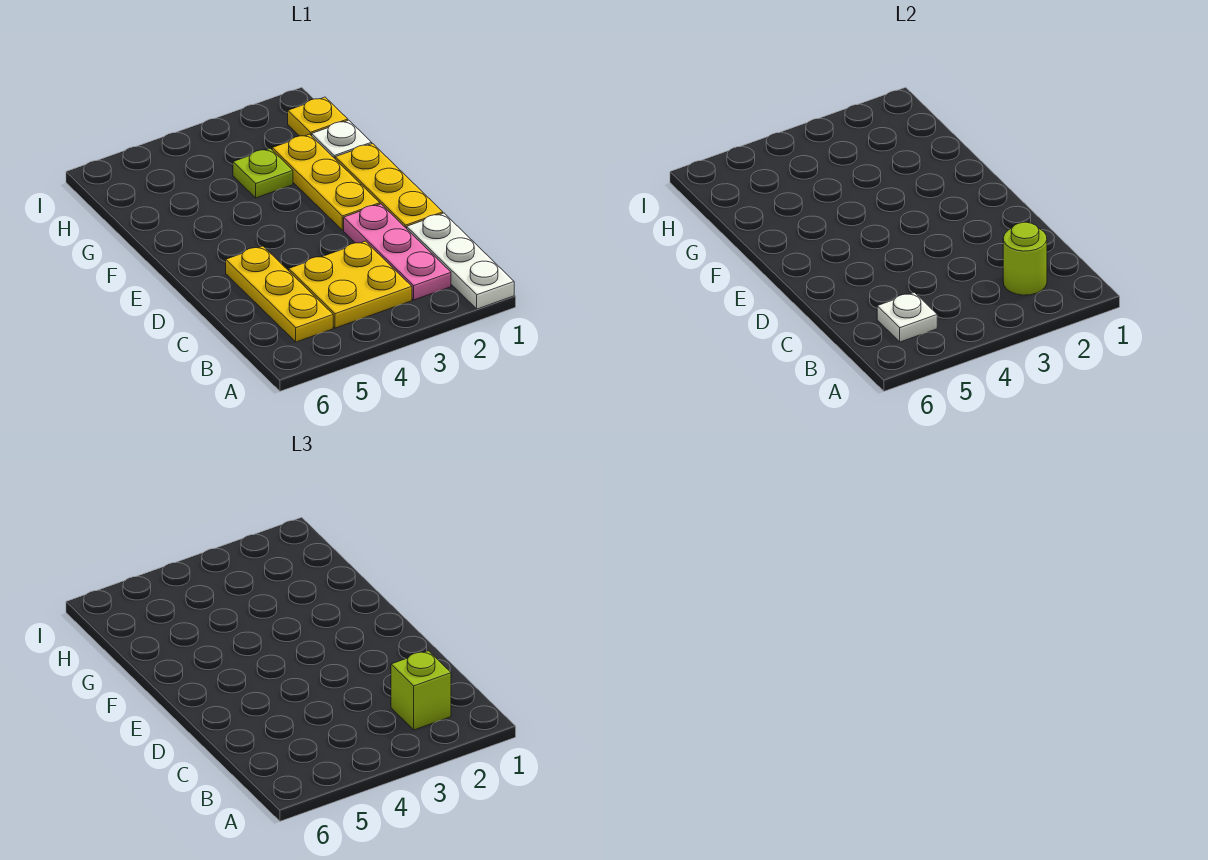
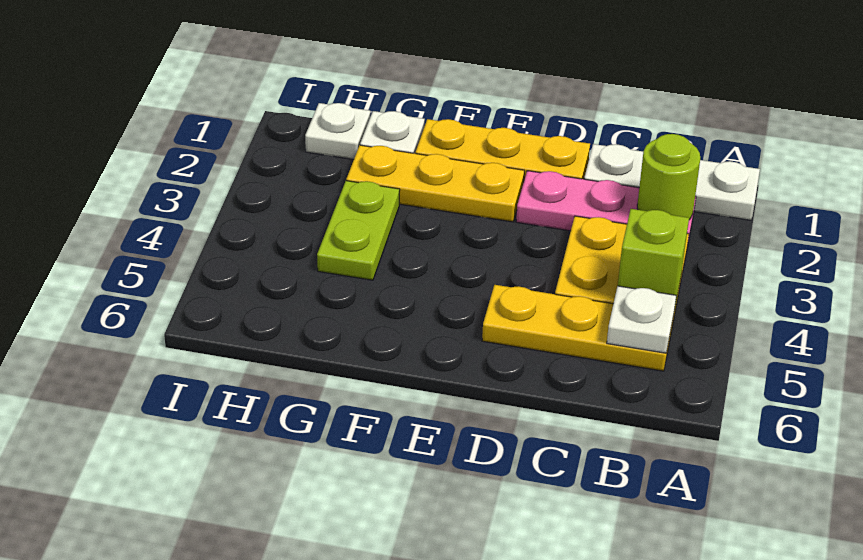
lime 1x1 brick [391,651,451,730] -> lime 1x1 brick moved to [618,209,689,305]
lime 1x1 plate [233,148,293,198] -> lime 1x2 plate [317,181,400,280]
yellow 1x1 plate [288,97,348,136] -> white 1x1 plate [305,103,370,159]

